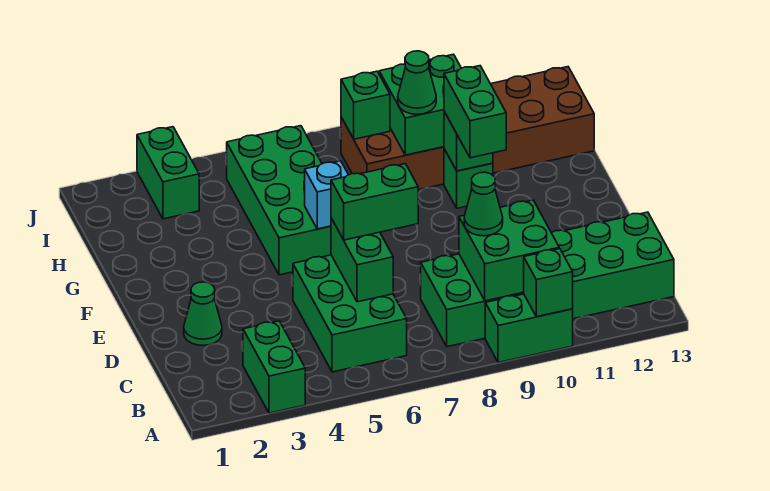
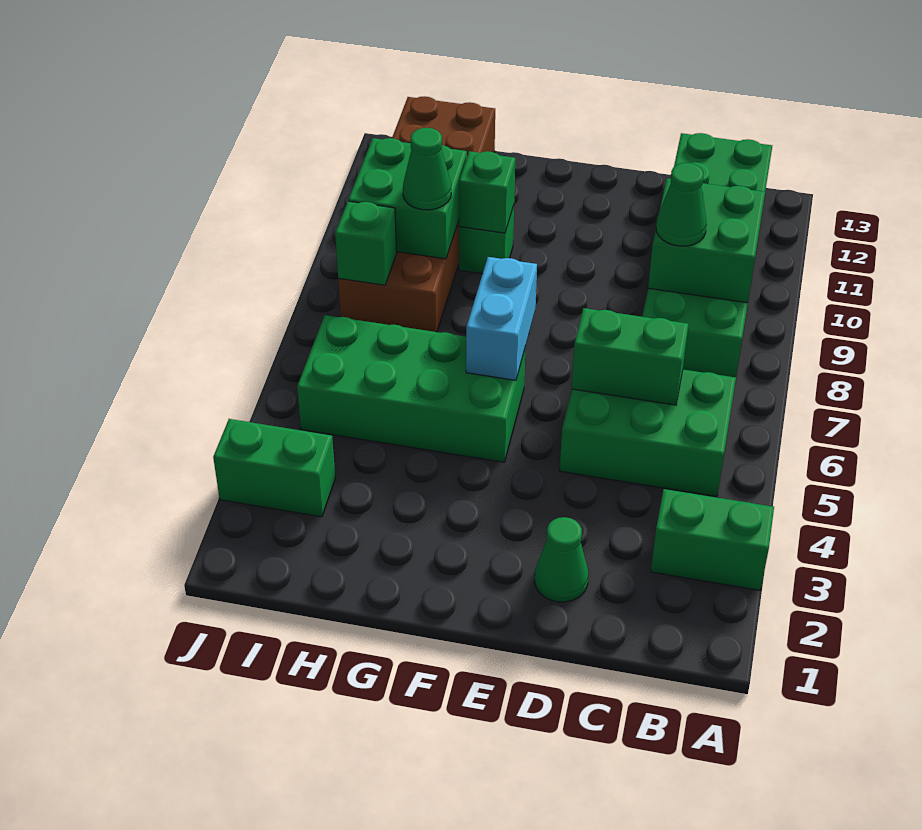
green 1x2 brick [485,294,573,363] -> none
green 1x1 brick [524,249,573,317] -> none
green 1x2 brick [331,164,418,240] -> none
cyan 1x1 brick [305,161,348,229] -> cyan 1x2 brick [466,257,537,380]
green 1x2 brick [444,66,506,158] -> none

